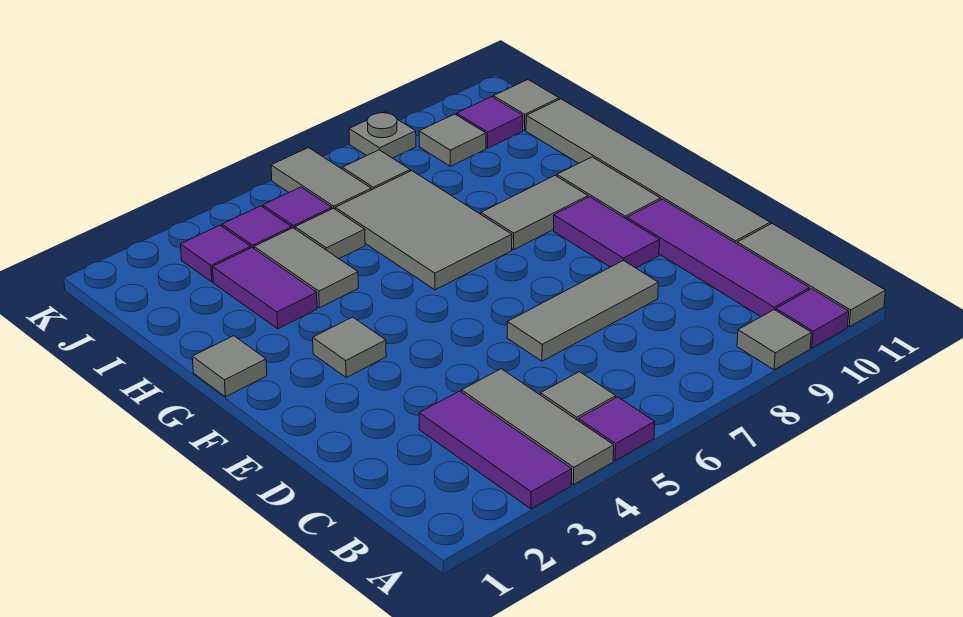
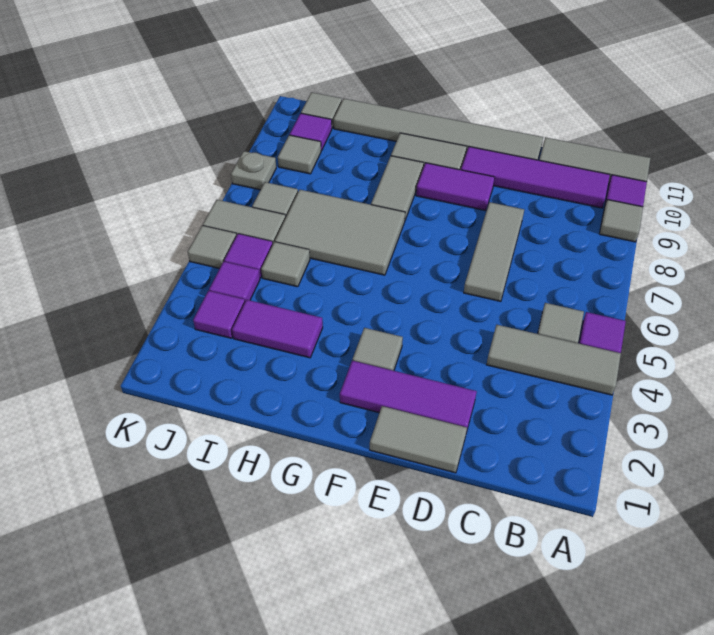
purple 1x3 tile [419,391,572,509] -> purple 1x3 tile moved to [340,360,477,433]
grey 1x1 tile [192,336,267,397] -> grey 1x1 tile moved to [188,226,236,269]
grey 1x2 tile [254,228,359,308] -> grey 1x2 tile moved to [370,406,467,473]

